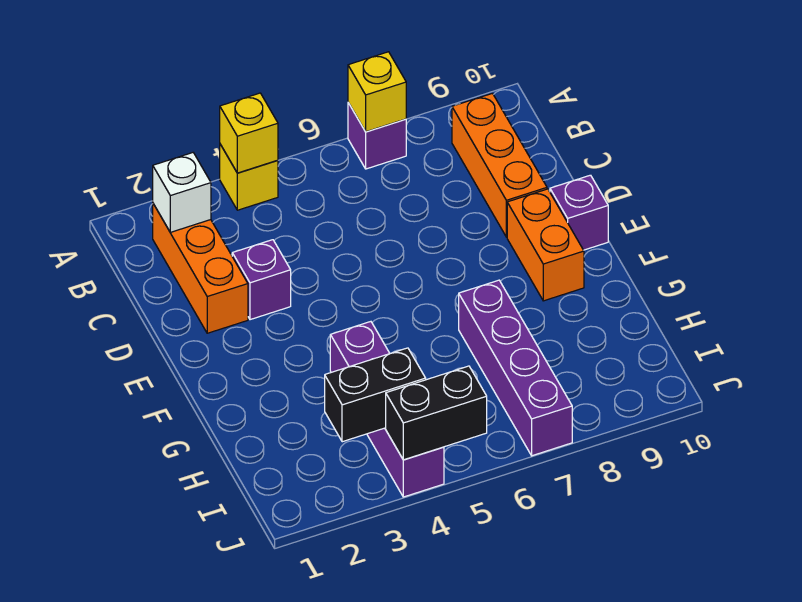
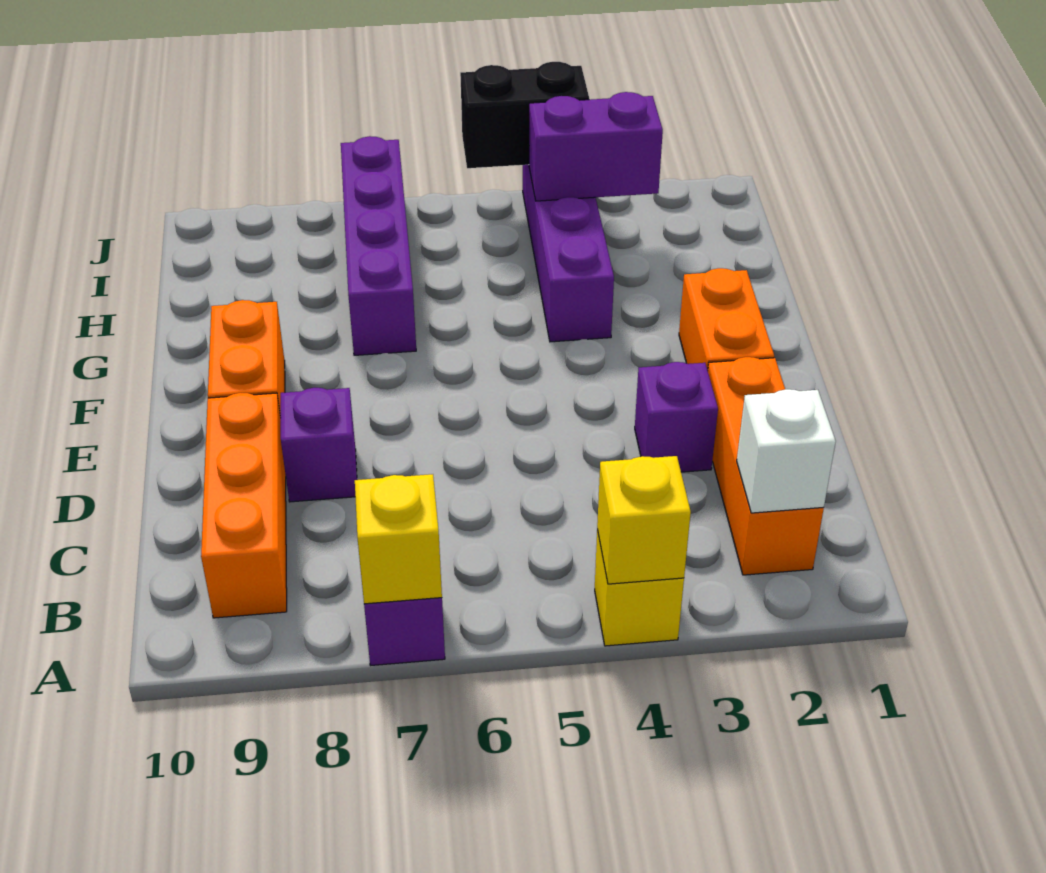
none -> orange 1x2 brick [679,268,774,371]
purple 1x1 brick [550,175,608,250] -> purple 1x1 brick moved to [280,388,357,502]
black 1x2 brick [325,348,426,442] -> purple 1x2 brick [529,92,663,201]

